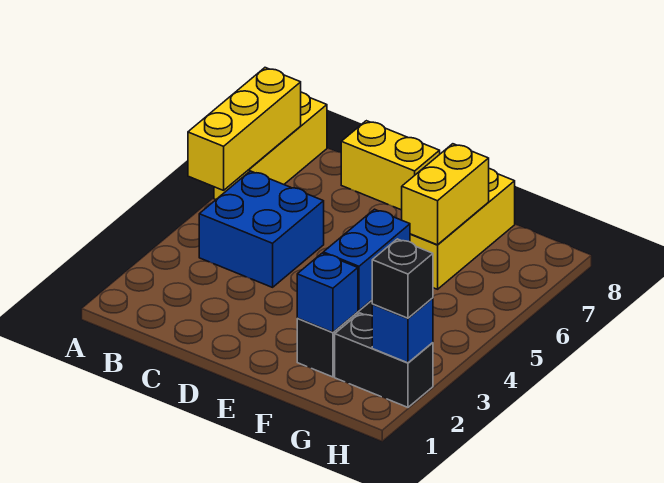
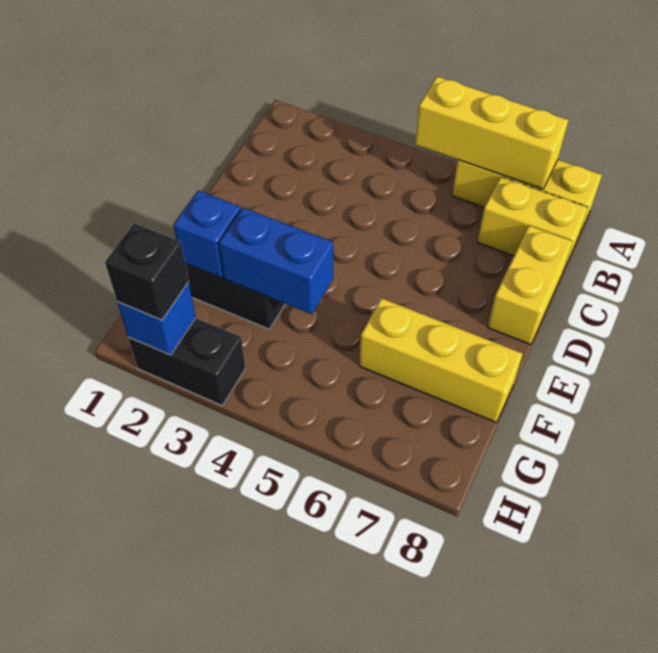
blue 2x2 brick [199,171,324,287] -> none
yellow 1x2 brick [402,144,489,245] -> yellow 1x2 brick moved to [478,177,588,271]
black 1x2 brick [335,313,433,407] -> black 1x2 brick turned to [128,318,245,406]

